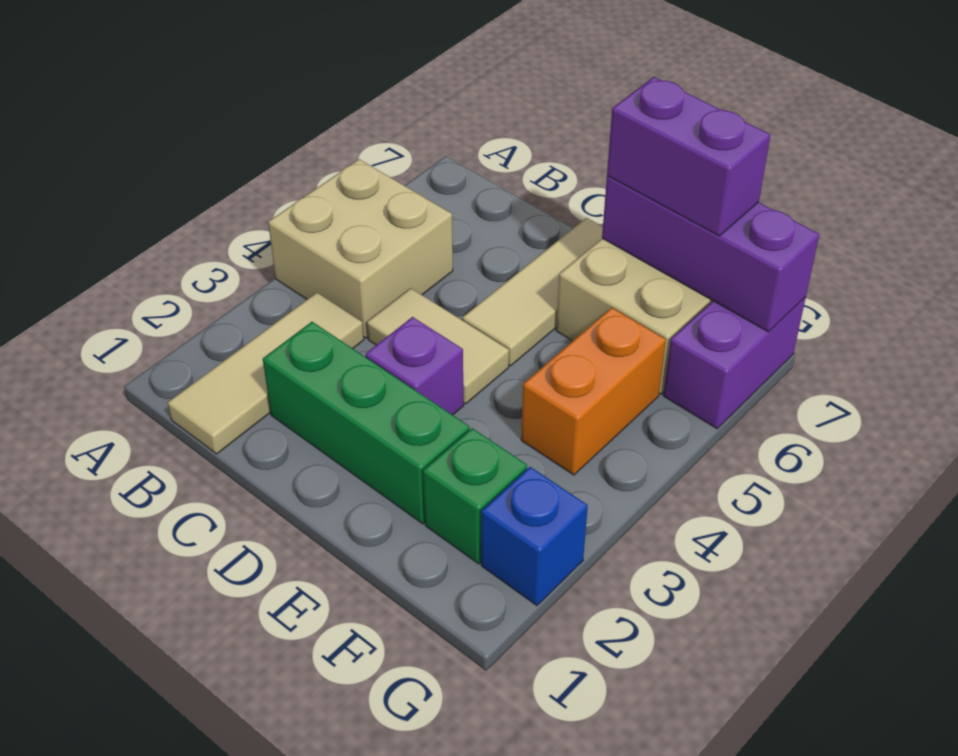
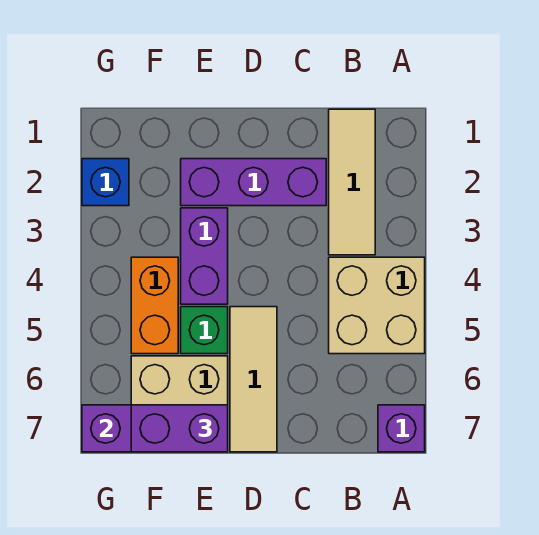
green 1x3 brick [263,322,469,524] -> purple 1x3 brick [181,159,326,206]
tan 1x2 tile [367,288,509,404] -> none
purple 1x1 brick [366,317,464,415] -> purple 1x1 brick moved to [378,405,425,452]
green 1x1 brick [423,428,527,564] -> green 1x1 brick moved to [181,307,228,354]
purple 1x2 brick [663,297,806,429] -> purple 1x2 brick moved to [181,208,228,304]

